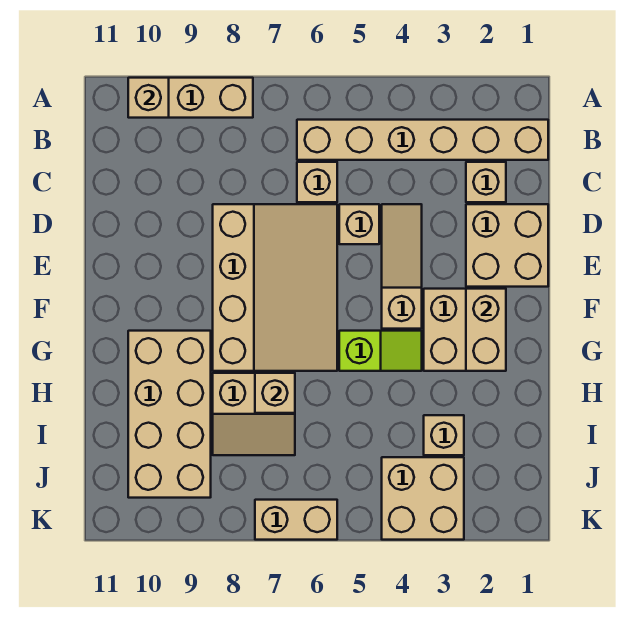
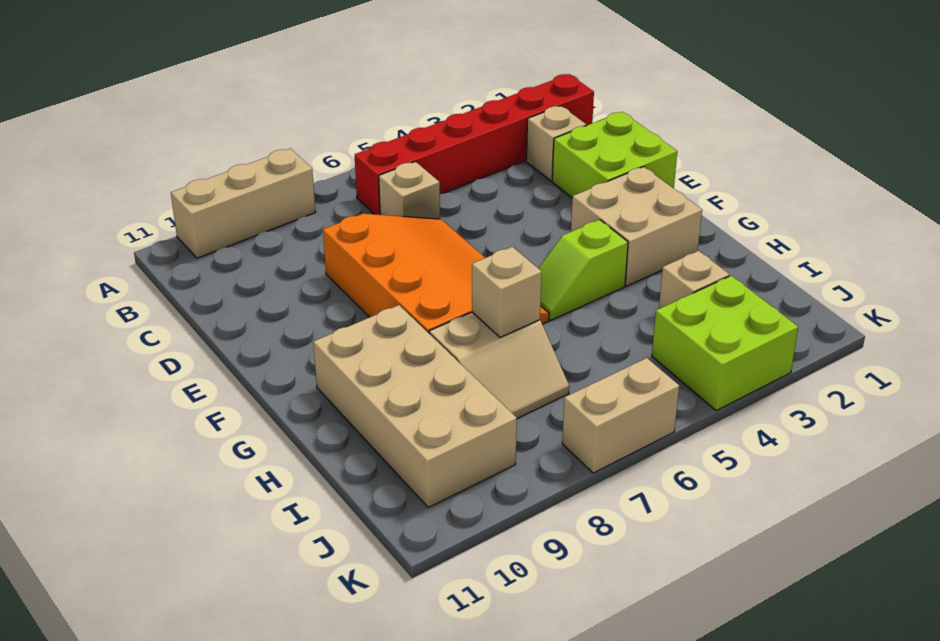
tan 1x1 brick [128,78,169,118] -> none
tan 1x6 brick [297,120,548,160] -> red 1x6 brick [355,74,594,215]
tan 2x2 brick [466,204,548,287] -> lime 2x2 brick [552,112,677,198]
tan 1x3 slope [382,204,422,329] -> none
tan 1x1 brick [339,204,379,244] -> none
tan 3x4 slope [213,204,337,371] -> orange 3x4 slope [323,214,549,333]
tan 1x2 brick [466,289,506,371] -> none
lime 1x2 slope [339,331,422,371] -> lime 1x2 slope turned to [538,220,628,320]
tan 2x2 brick [382,457,464,540] -> lime 2x2 brick [652,276,798,410]

